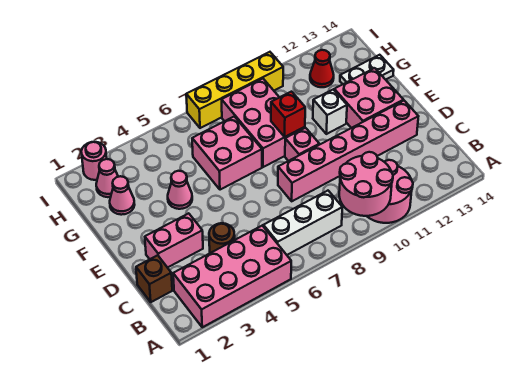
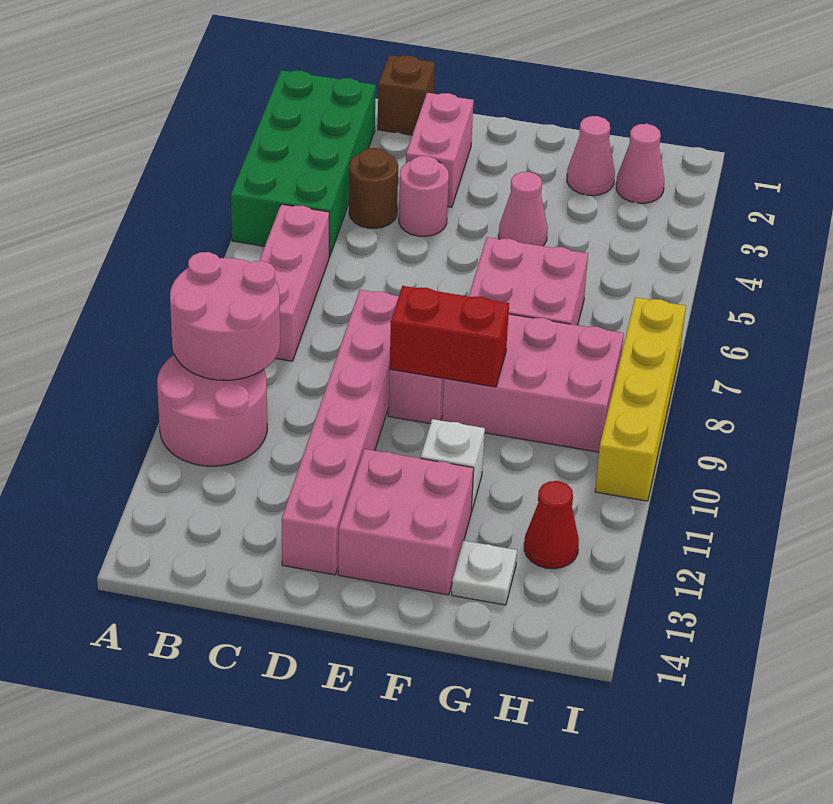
pink 2x4 brick [173,226,291,327] -> green 2x4 brick [231,70,376,257]
white 1x3 brick [263,191,342,255] -> pink 1x3 brick [259,204,329,361]
red 1x1 brick [271,92,305,137] -> red 1x2 brick [390,286,509,387]
white 1x2 plate [340,55,394,84] -> white 1x1 plate [452,541,517,605]
pink 1x1 round brick [81,142,107,180] -> pink 1x1 round brick moved to [399,156,449,237]

